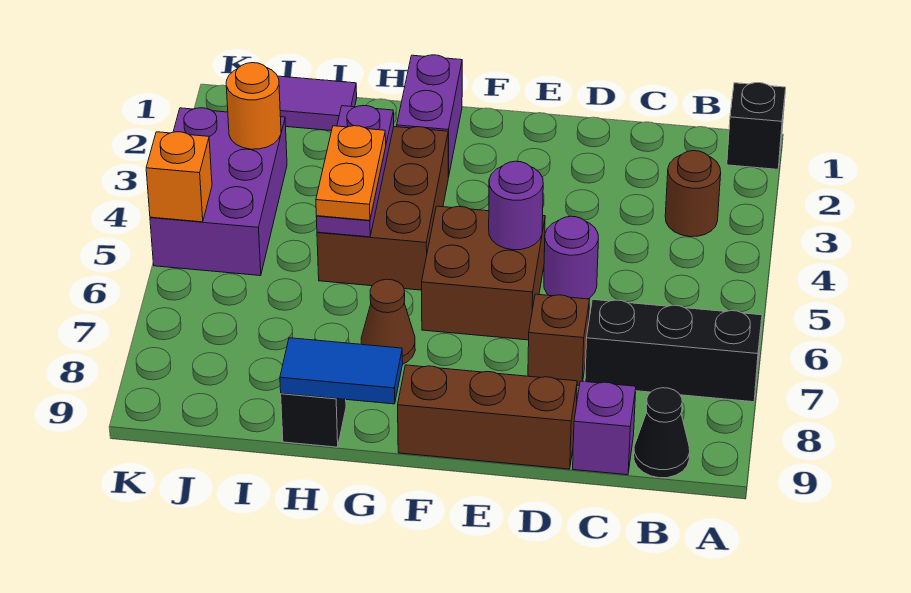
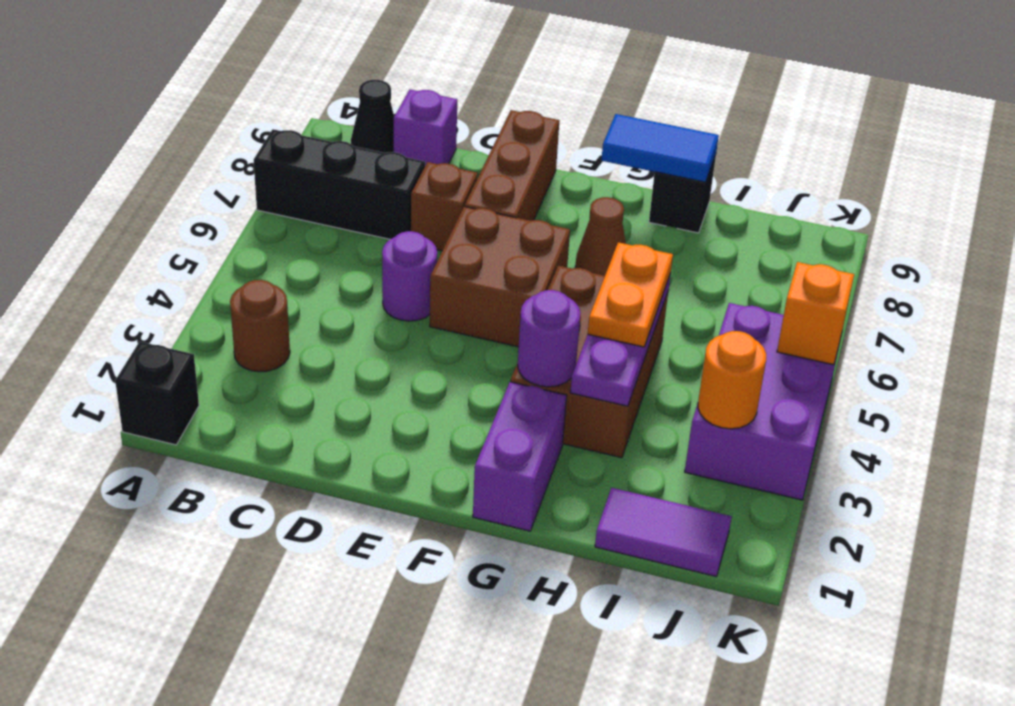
brown 1x3 brick [398,365,577,469] -> brown 1x3 brick turned to [465,110,559,221]
purple 1x1 round brick [489,161,543,250] -> purple 1x1 round brick moved to [518,290,581,387]

